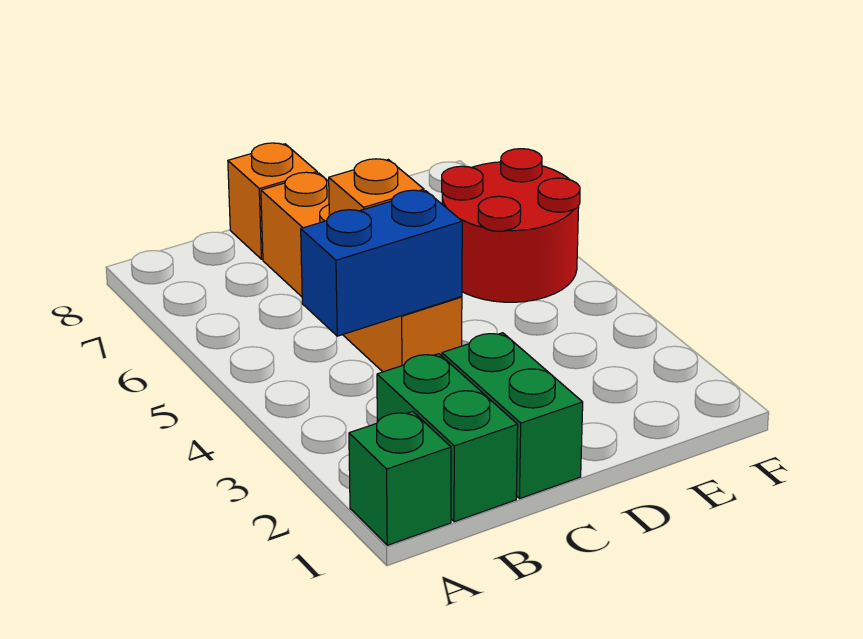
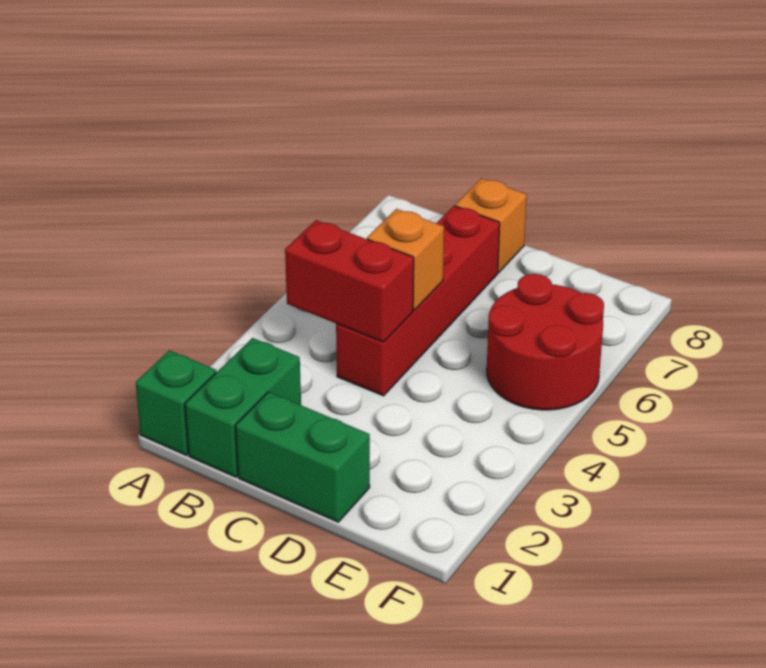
blue 1x2 brick [301,190,462,336] -> red 1x2 brick [285,220,414,342]
green 1x2 brick [442,333,583,499] -> green 1x2 brick turned to [236,392,370,522]
orange 1x4 brick [261,172,462,372] -> red 1x4 brick [336,206,500,396]

